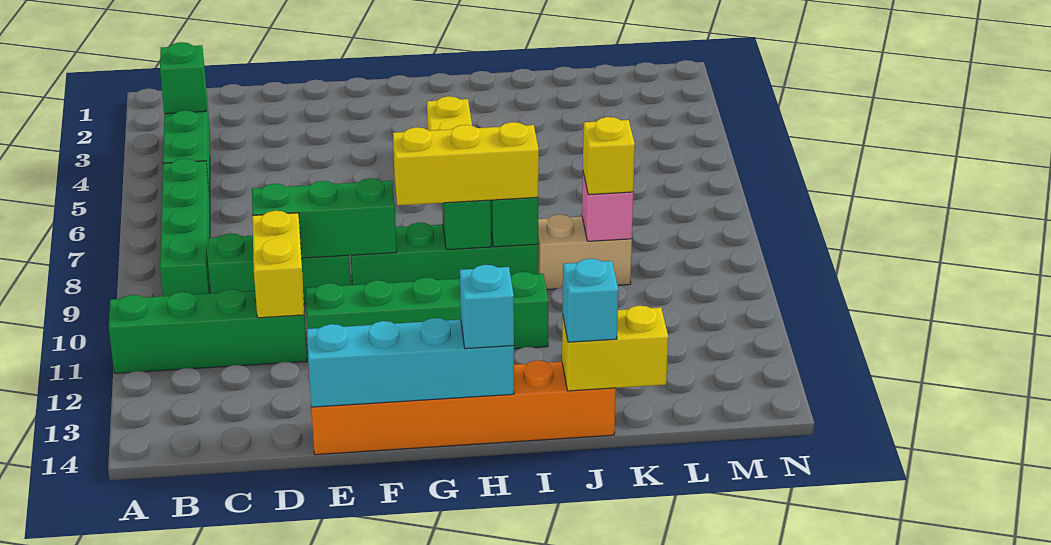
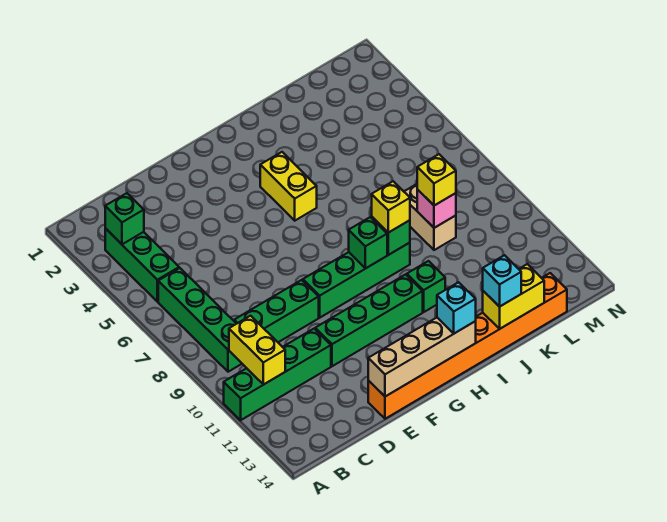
green 1x3 brick [252,178,397,258] -> none
yellow 1x2 brick [252,211,304,318] -> yellow 1x2 brick moved to [229,316,285,384]
orange 1x6 brick [311,360,616,455] -> orange 1x8 brick [368,273,567,419]
cyan 1x4 brick [307,318,514,407] -> tan 1x4 brick [368,318,476,397]
yellow 1x3 brick [393,122,539,205] -> yellow 1x1 brick [372,181,410,233]
tan 1x2 brick [538,215,632,290] -> tan 1x2 brick turned to [404,184,456,250]

